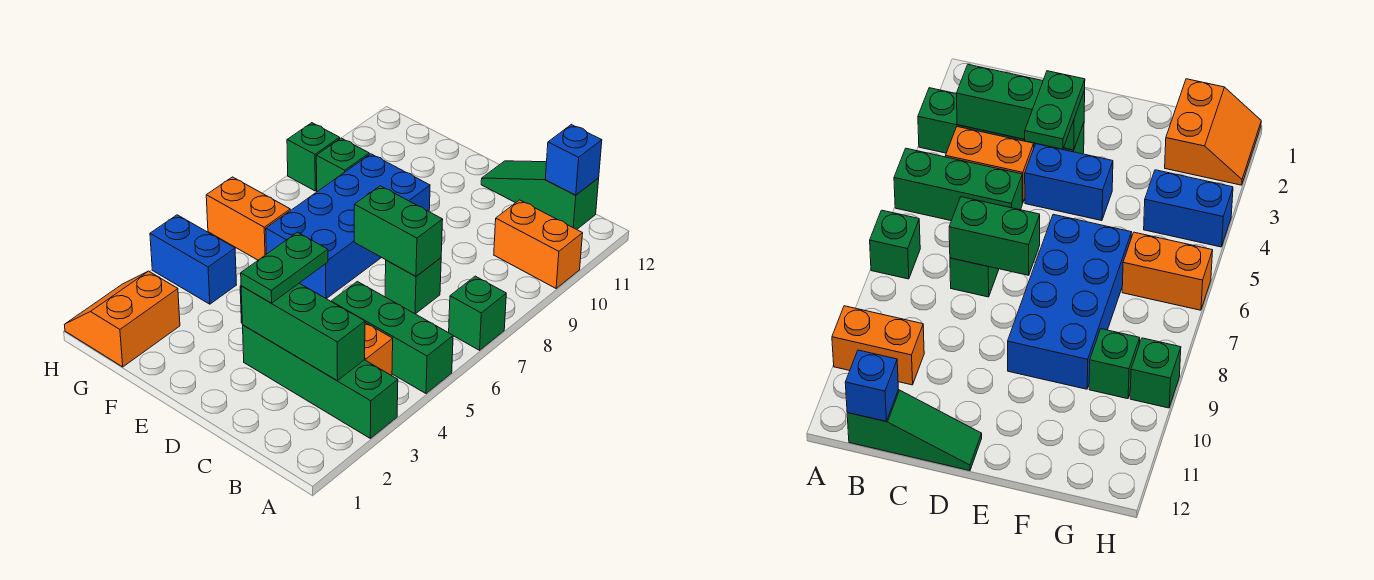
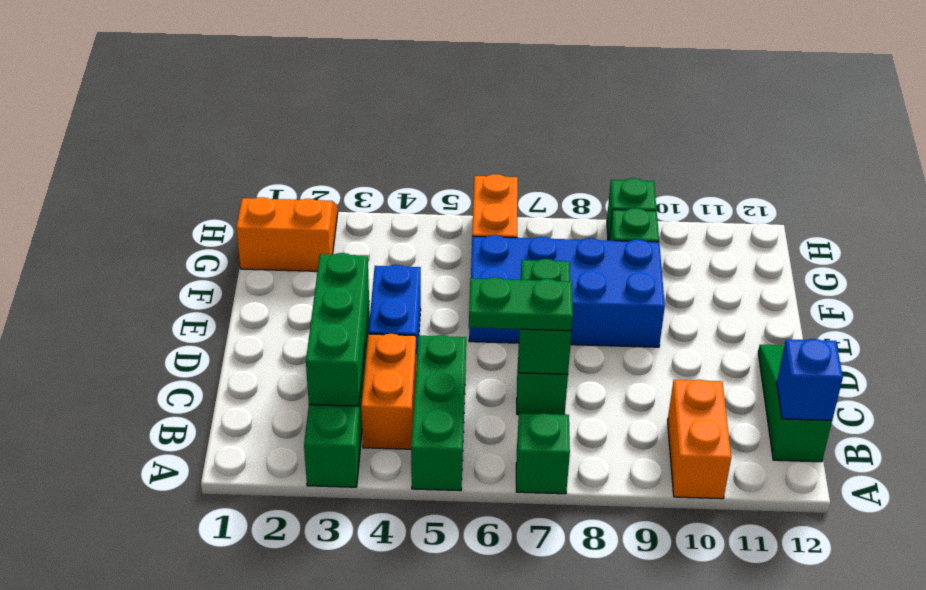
green 1x2 plate [241,232,328,303] -> green 1x2 plate moved to [469,277,573,331]
blue 1x2 brick [150,215,236,304] -> none

